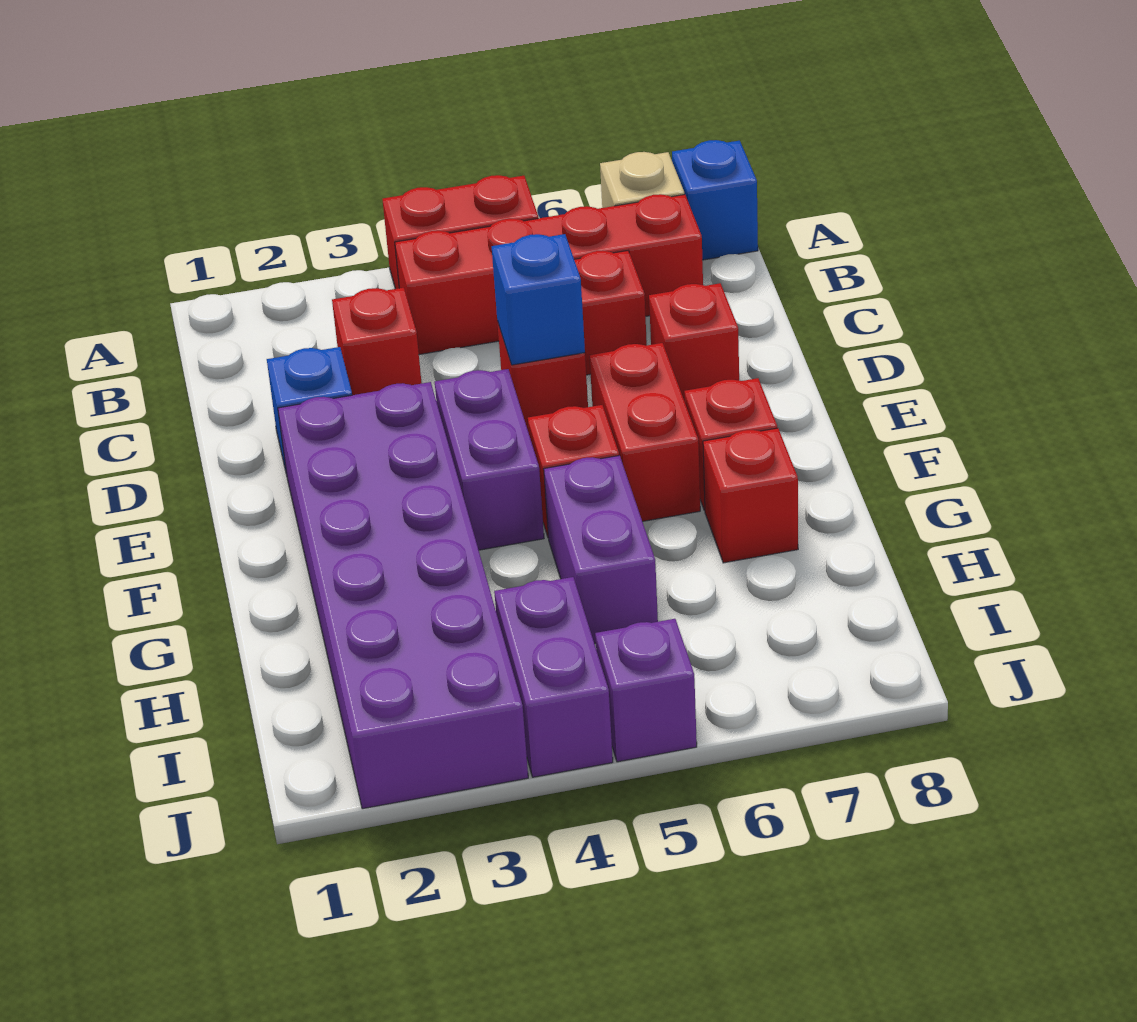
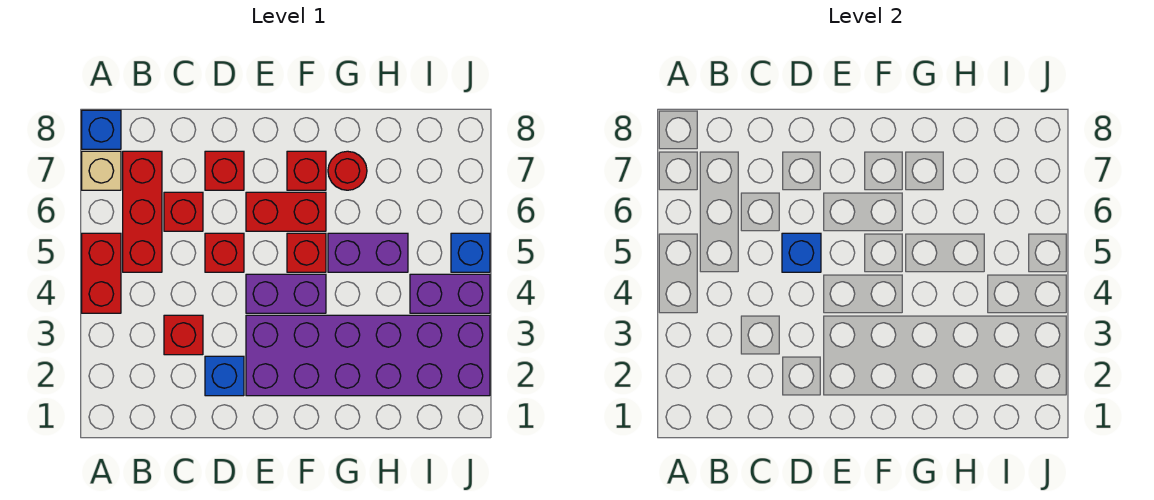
red 1x4 brick [395,194,703,355] -> red 1x3 brick [123,151,162,272]
red 1x1 brick [703,428,798,563] -> red 1x1 round brick [328,151,367,190]
purple 1x1 brick [595,619,697,762] -> blue 1x1 brick [451,233,490,272]

